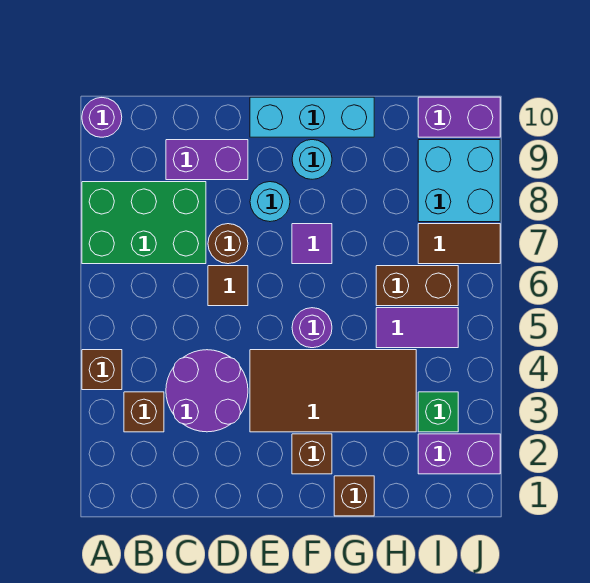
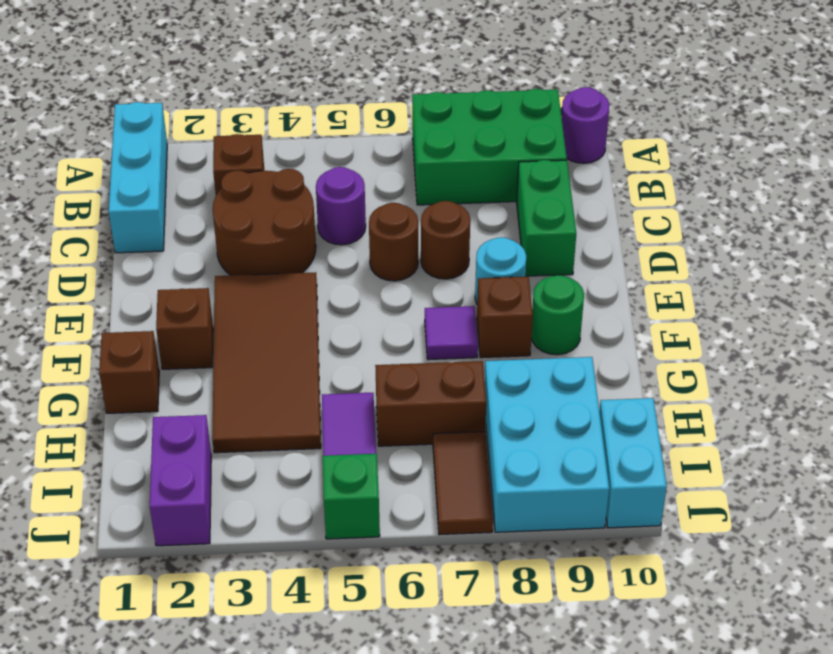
brown 1x1 brick [82,350,122,390] -> brown 1x1 brick moved to [477,276,533,358]
green 2x3 brick [82,182,206,264] -> green 2x3 brick turned to [412,89,567,205]
purple 2x2 round brick [166,350,248,432] -> brown 2x2 round brick [213,169,316,276]
purple 1x2 brick [166,140,248,180] -> green 1x2 brick [517,160,576,276]
brown 1x1 tile [208,266,248,306] -> brown 1x1 round brick [369,203,418,281]
cyan 1x3 brick [250,97,374,137] -> cyan 1x3 brick moved to [109,102,167,253]
purple 1x1 round brick [292,308,332,348] -> purple 1x1 round brick moved to [316,167,366,245]
cyan 1x1 round brick [292,140,332,179] -> green 1x1 round brick [531,275,584,355]
brown 1x2 brick [376,266,458,306] -> brown 1x2 brick turned to [375,361,486,446]
green 1x1 brick [418,392,458,432] -> green 1x1 brick moved to [323,454,380,539]
cyan 2x2 brick [418,140,500,222] -> cyan 2x3 brick [485,357,609,532]
purple 1x2 brick [418,97,500,137] -> cyan 1x2 brick [599,398,667,528]

